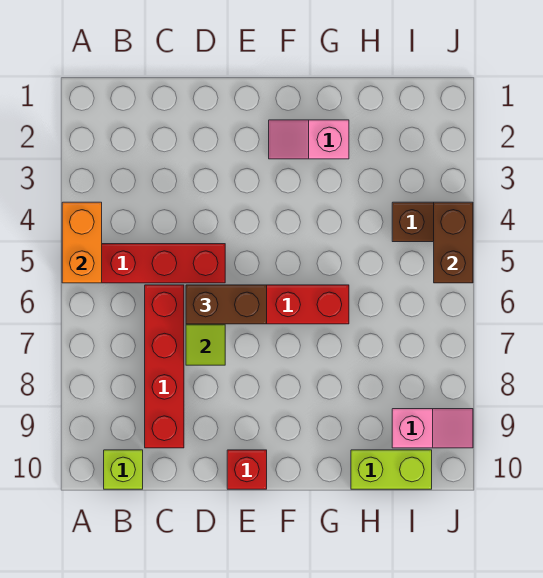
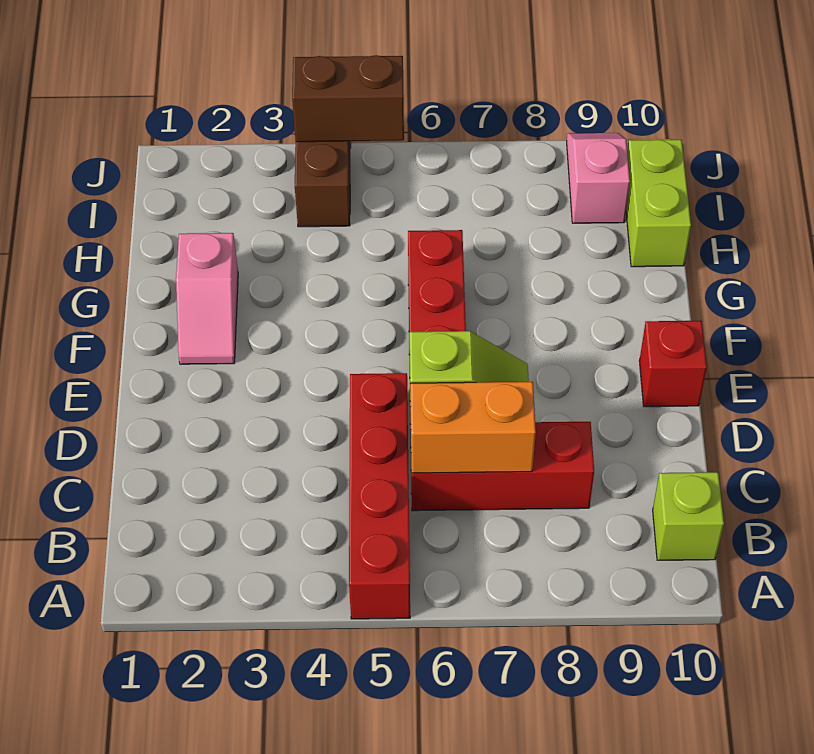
orange 1x2 brick [62,202,102,283] -> orange 1x2 brick moved to [410,382,536,473]
red 1x4 brick [145,285,184,448] -> red 1x3 brick [411,422,594,511]
brown 1x2 brick [186,285,267,324] -> none

